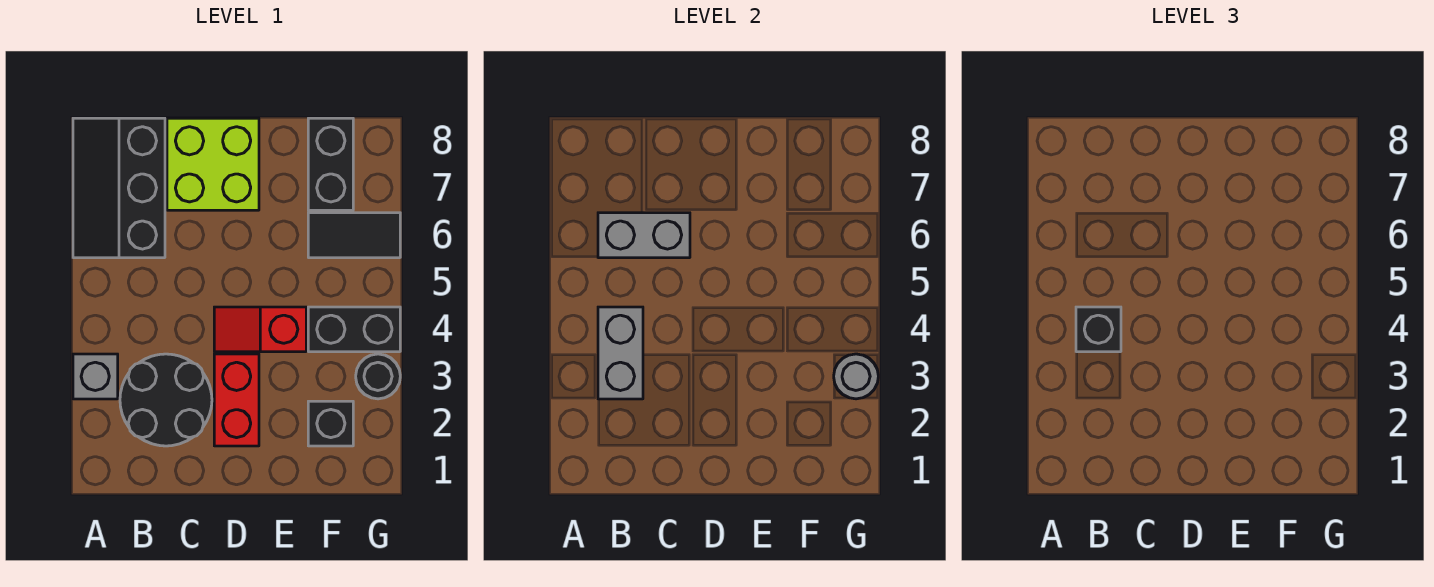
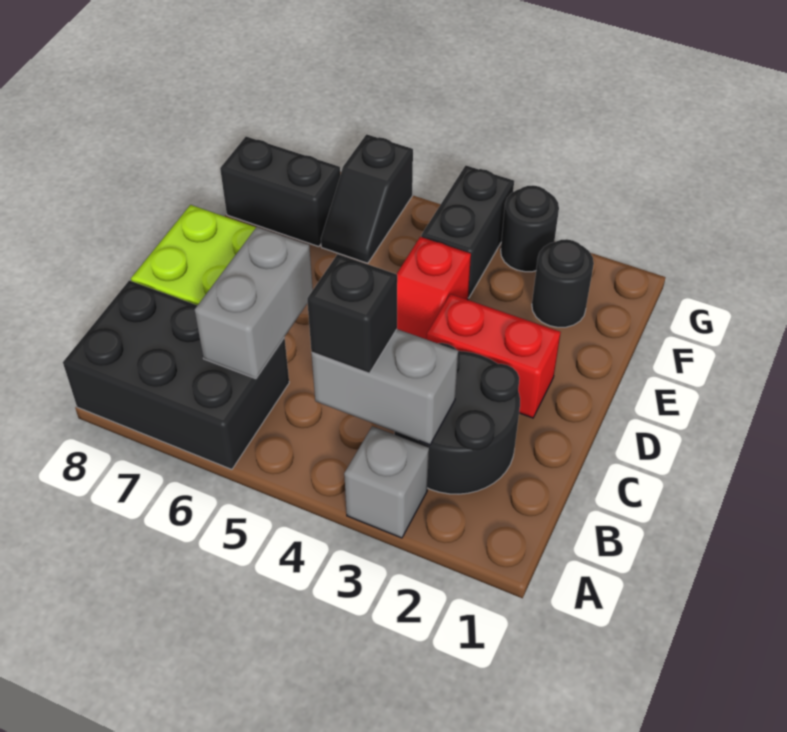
black 2x3 slope [73,118,165,258] -> black 2x3 brick [63,280,289,469]
black 1x1 brick [308,401,353,446] -> black 1x1 round brick [532,239,594,327]
black 1x2 tile [308,213,400,258] -> black 1x2 slope [321,134,413,263]
grey 1x1 round brick [834,354,878,399] -> none

